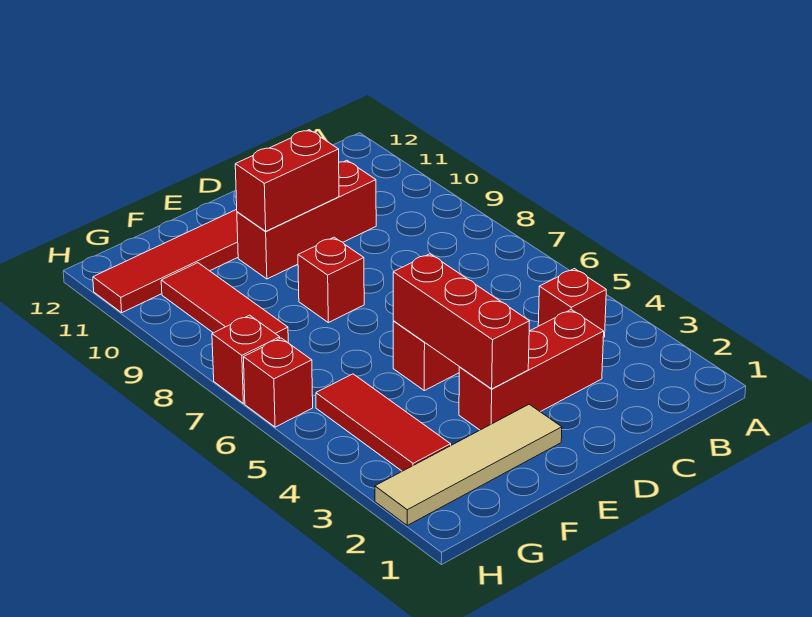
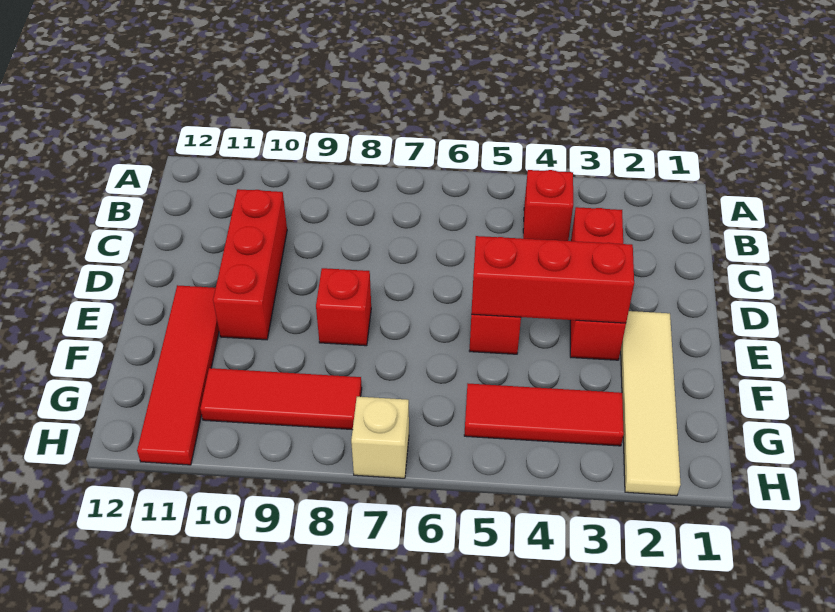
red 1x2 brick [235,130,339,231] -> none
red 1x1 brick [243,338,313,427] -> none
red 1x1 brick [212,315,280,403] -> tan 1x1 brick [351,397,409,478]

